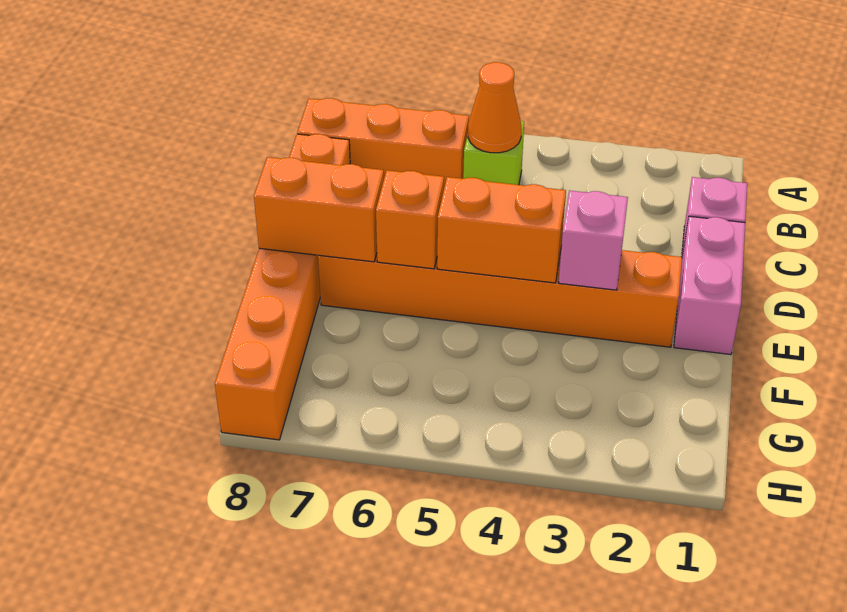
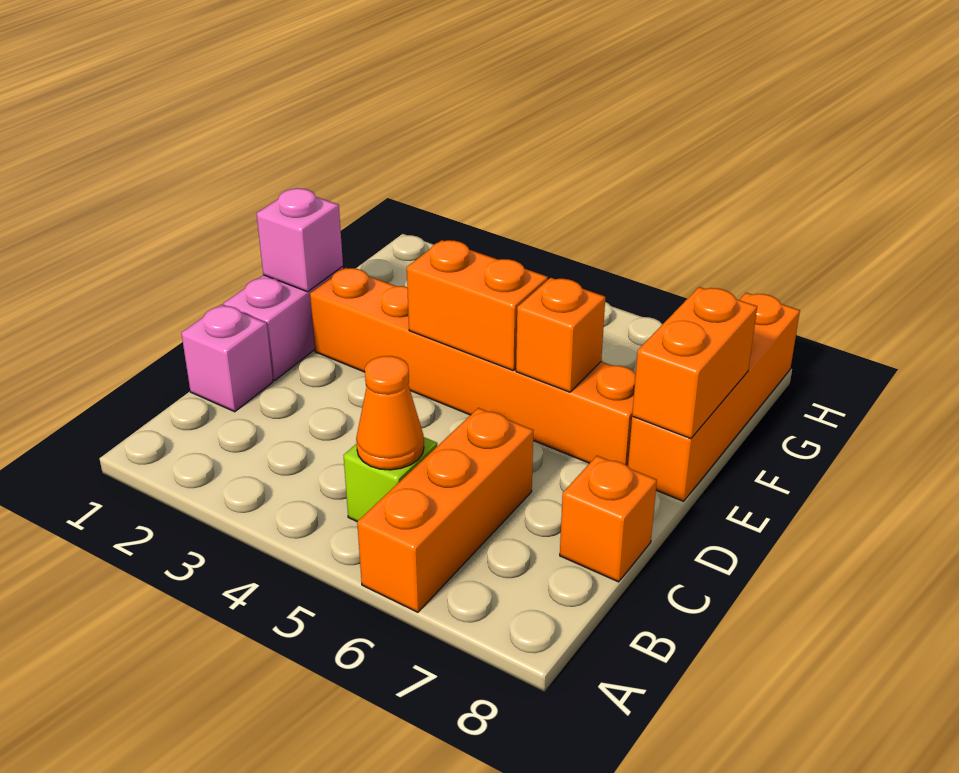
orange 1x3 brick [297,98,469,187] -> orange 1x3 brick turned to [357,408,534,612]
pink 1x1 brick [559,191,628,290] -> pink 1x1 brick moved to [257,188,343,292]
orange 1x2 brick [254,157,384,262] -> orange 1x2 brick turned to [632,287,757,439]

